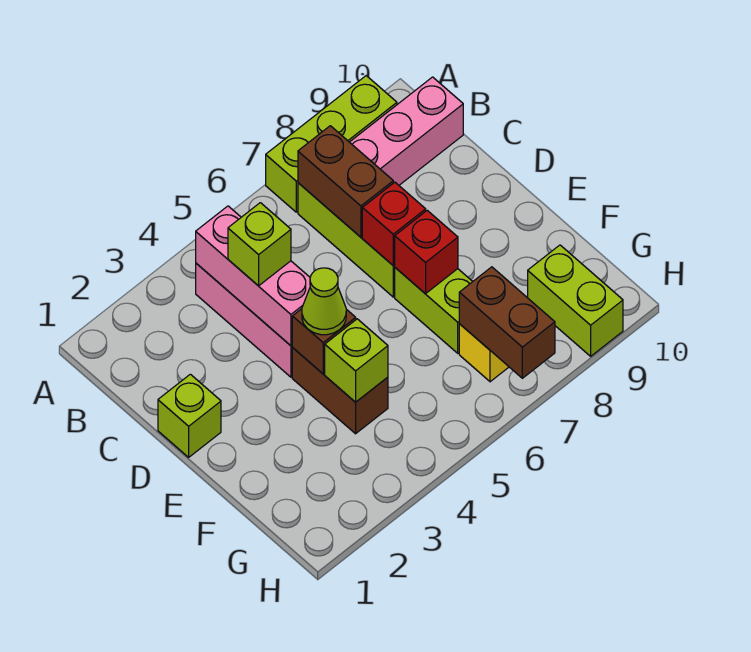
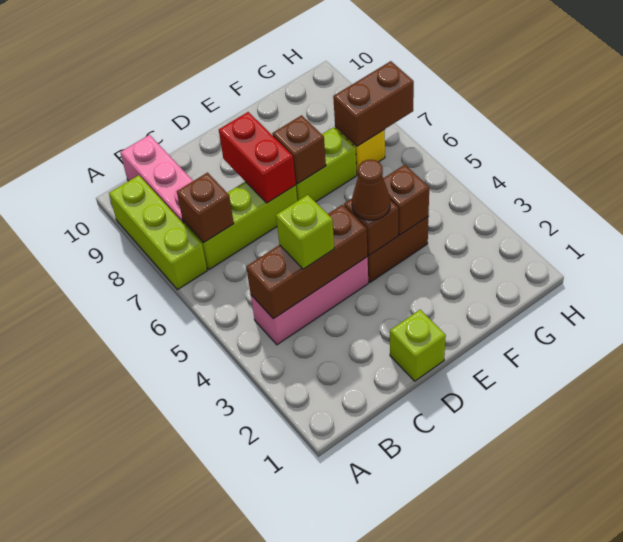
pink 1x3 brick [196,206,310,346] -> brown 1x3 brick [246,205,368,319]
brown 1x2 brick [298,126,393,237] -> brown 1x1 brick [177,173,234,243]
red 1x1 brick [362,182,426,265] -> red 1x2 brick [219,112,296,203]
lime 1x1 cone [302,268,346,335] -> brown 1x1 cone [352,160,390,220]
red 1x1 brick [395,210,458,294] -> brown 1x1 brick [272,115,326,184]
lime 1x1 brick [325,319,388,402] -> brown 1x1 brick [383,165,429,235]
lime 1x2 brick [528,245,623,356] -> none

